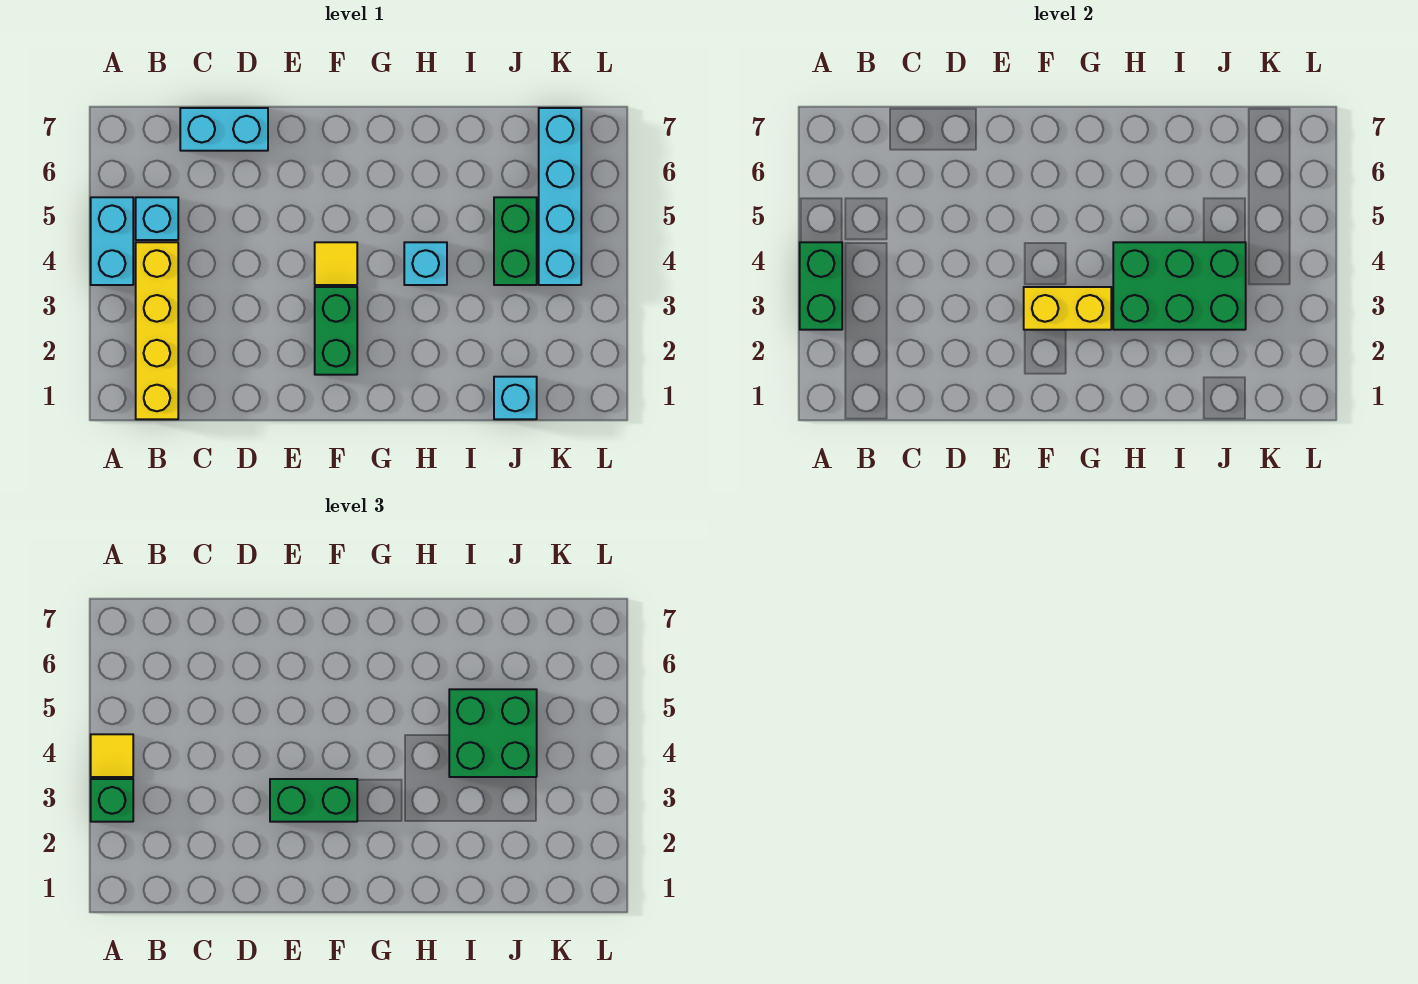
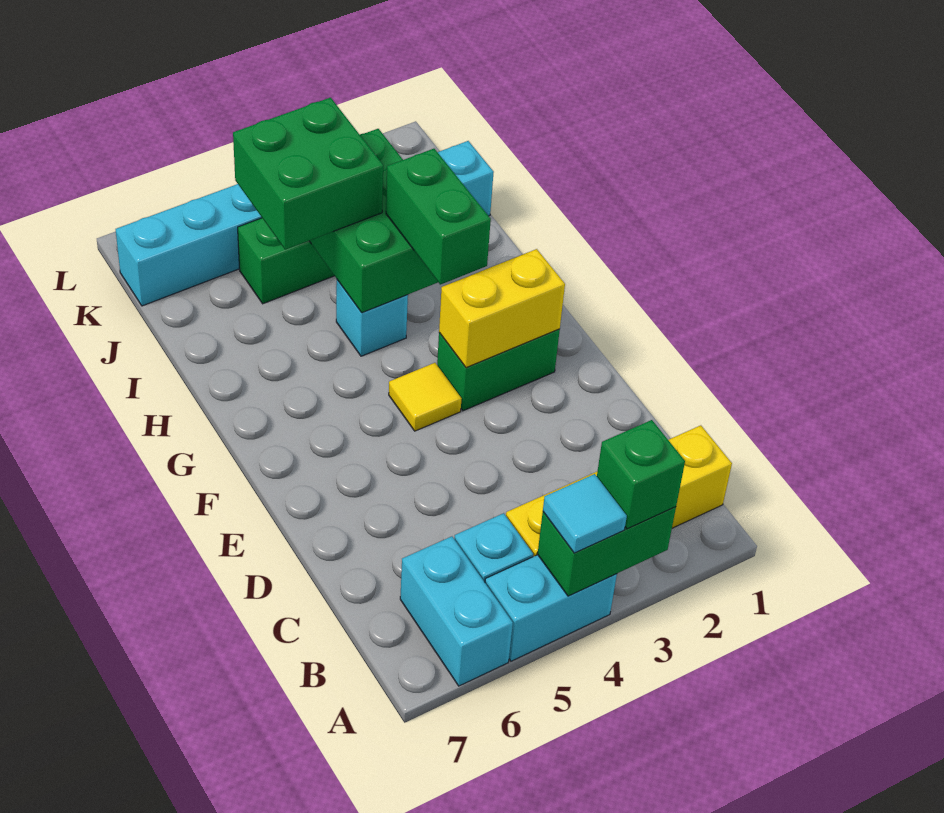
yellow 1x1 tile [91,734,133,777] -> cyan 1x1 tile [543,474,627,553]
cyan 1x2 brick [180,108,268,151] -> cyan 1x2 brick moved to [400,536,513,686]
green 1x2 brick [270,779,357,822] -> green 1x2 brick moved to [386,149,491,284]
yellow 1x2 brick [1024,287,1111,330] -> yellow 1x2 brick turned to [439,249,565,368]

